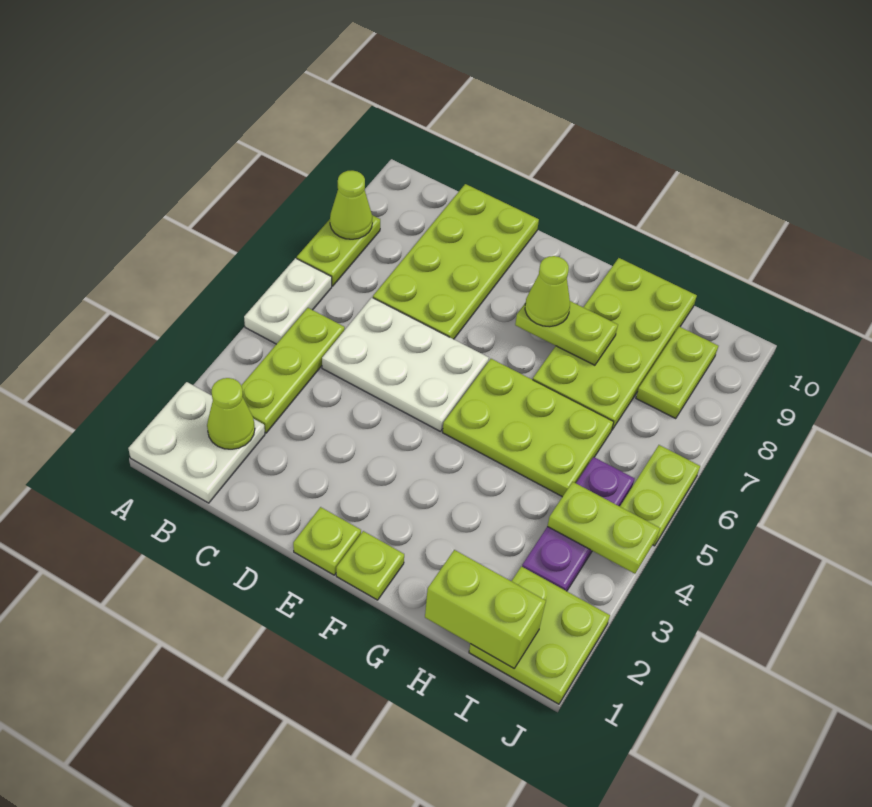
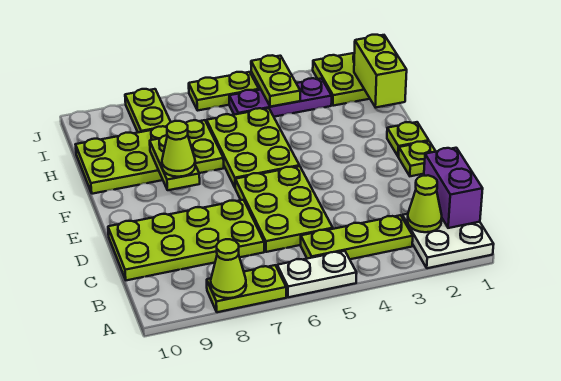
none -> purple 1x2 brick [424,148,483,228]
white 2x3 plate [322,298,489,432] -> lime 2x3 plate [235,166,333,252]
lime 1x2 plate [636,327,718,419] -> lime 1x2 plate turned to [125,89,171,132]

